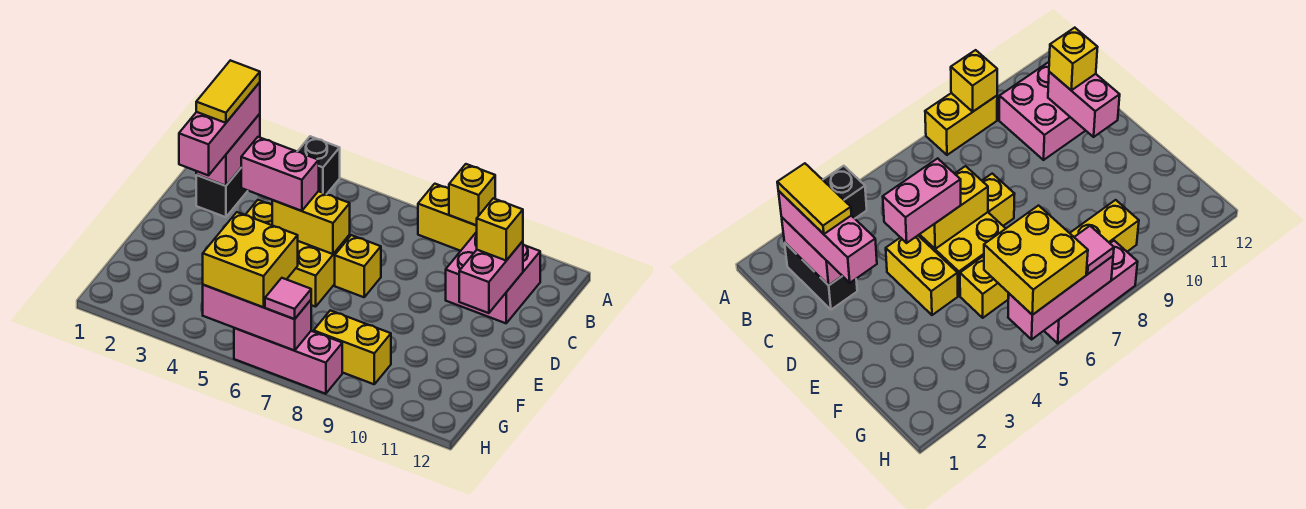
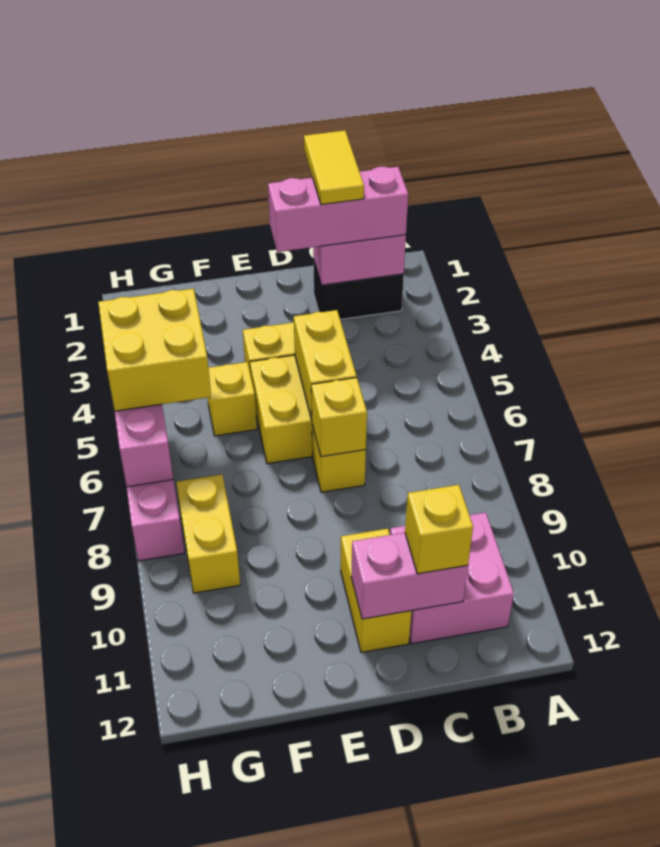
black 1x1 brick [297,136,340,194] -> none
yellow 1x2 brick [418,184,477,251] -> yellow 1x2 brick moved to [341,529,411,653]
yellow 1x1 brick [449,164,495,225] -> yellow 1x1 brick moved to [311,378,367,457]
yellow 1x2 tile [196,60,260,123] -> yellow 1x2 tile turned to [304,130,364,205]
pink 1x2 brick [241,137,319,211] -> none
pink 1x1 tile [265,278,311,319] -> none

